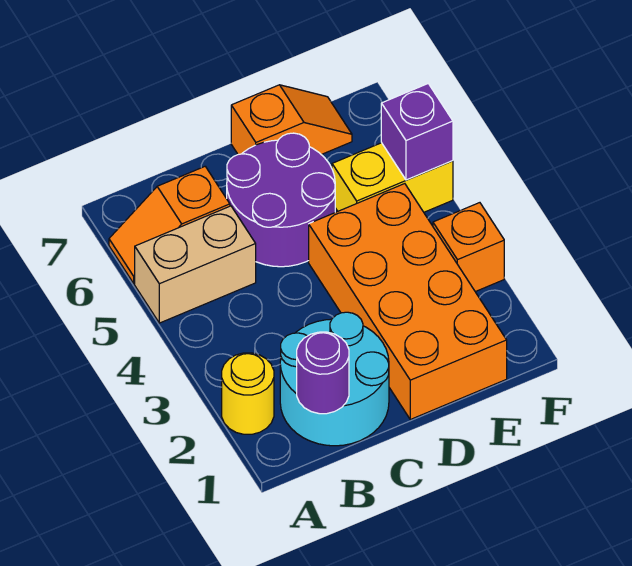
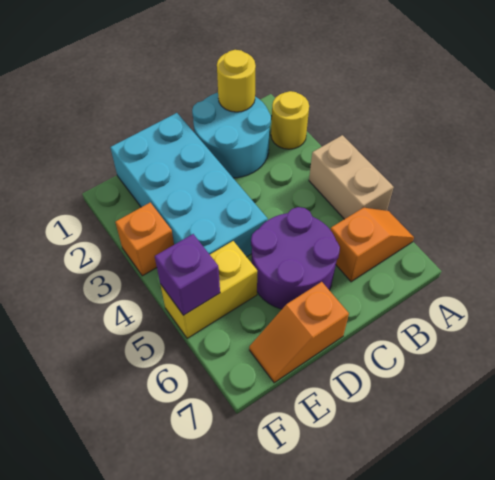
tan 1x2 brick [135,206,256,323] -> tan 1x2 brick turned to [309,135,394,219]
purple 1x1 round brick [297,332,349,414] -> yellow 1x1 round brick [217,50,256,112]
orange 2x4 brick [309,184,507,419] -> cyan 2x4 brick [110,113,268,257]

